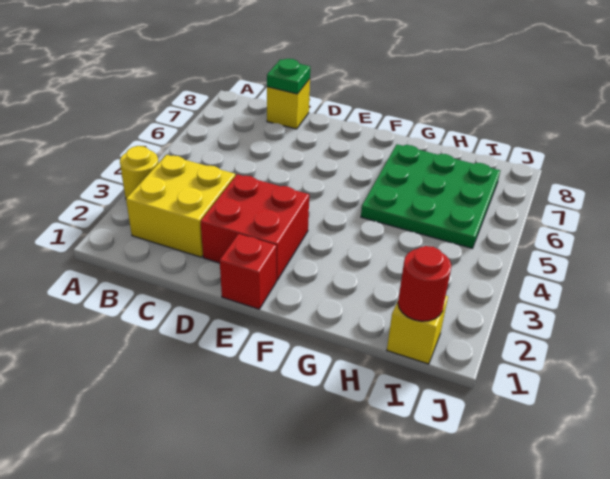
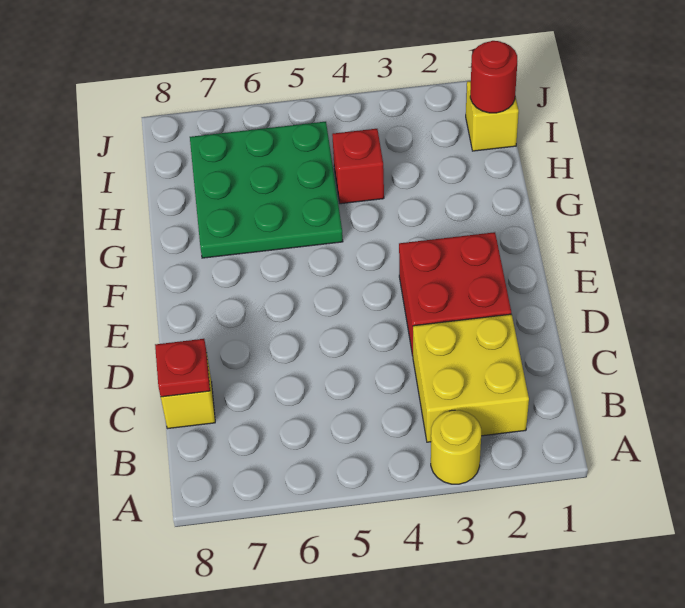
green 1x1 plate [267,59,310,94] -> red 1x1 plate [155,339,210,397]
red 1x1 brick [220,234,276,309] -> red 1x1 brick moved to [332,129,384,204]

